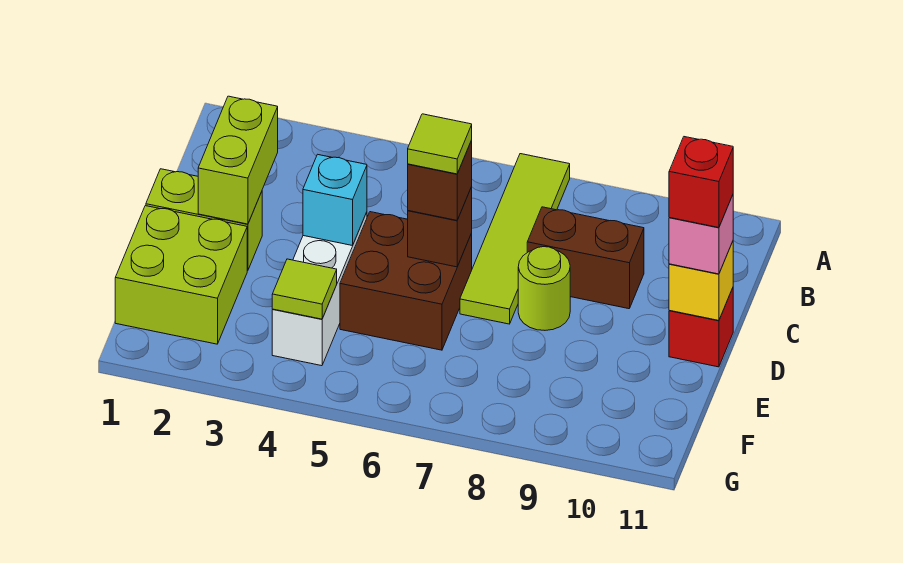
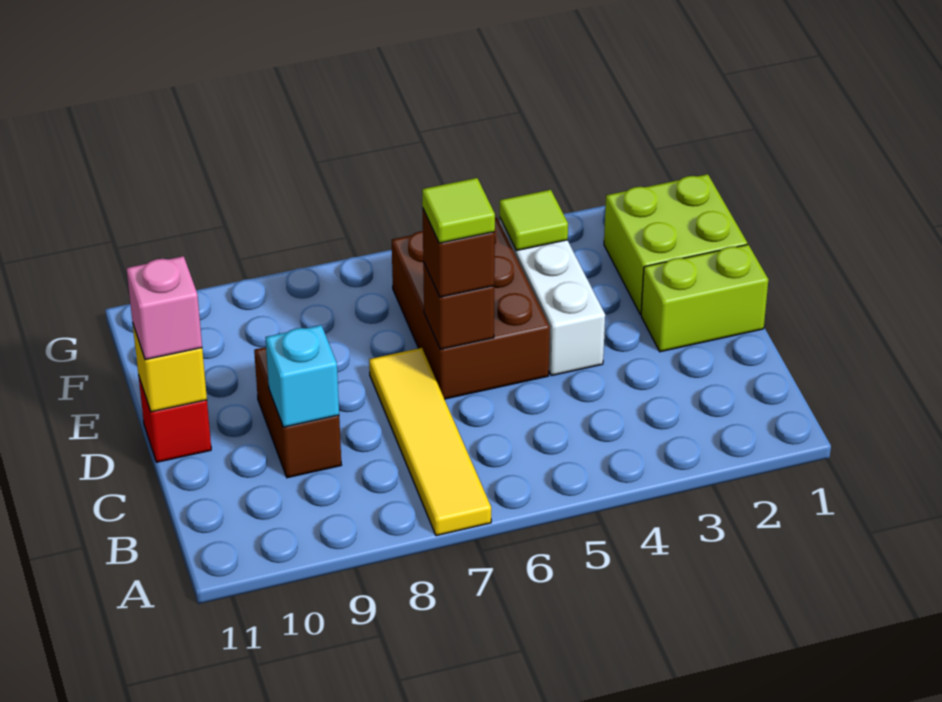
lime 1x4 tile [460,154,570,324] -> yellow 1x4 tile [369,348,491,536]
lime 1x2 brick [198,96,278,224] -> none
brown 1x2 brick [527,207,644,309] -> brown 1x2 brick turned to [254,347,341,478]
cyan 1x1 brick [303,154,367,246] -> cyan 1x1 brick moved to [265,325,339,427]
brown 2x2 brick [340,212,472,350] -> brown 2x3 brick [392,218,550,399]
lime 1x1 round brick [518,247,570,330] -> none
red 1x1 brick [669,137,733,228] -> none

